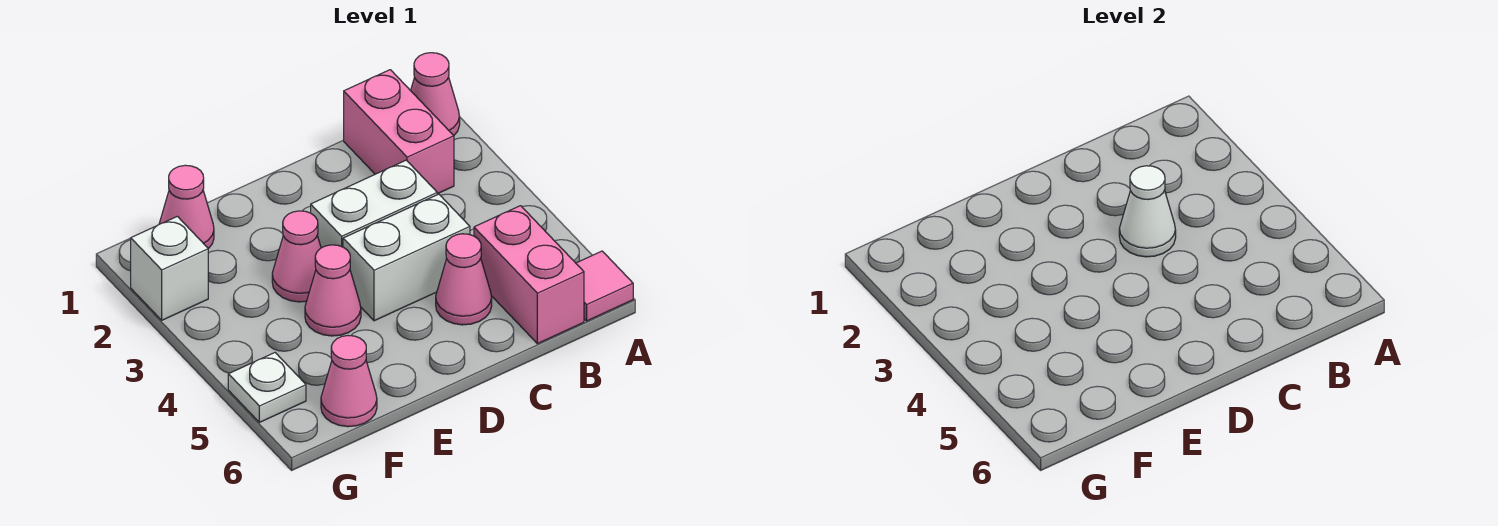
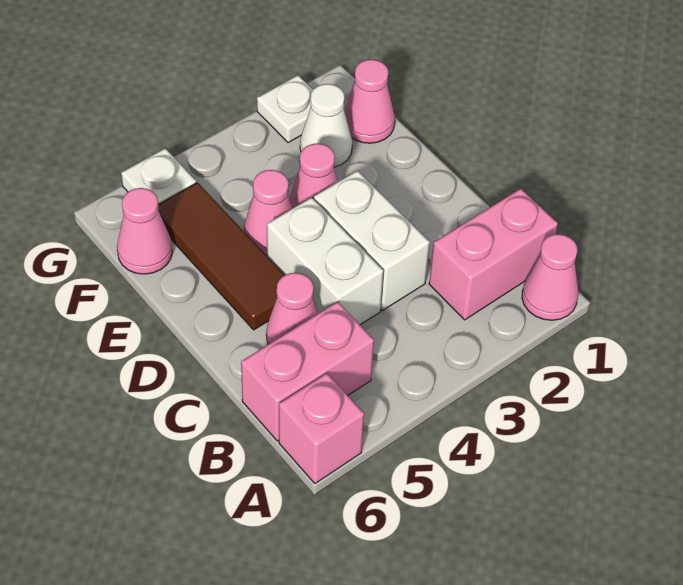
pink 1x1 tile [576,251,633,321] -> pink 1x1 brick [279,373,364,484]
white 1x1 cone [1119,166,1176,257] -> white 1x1 cone moved to [300,84,352,167]
none -> brown 1x3 tile [158,183,284,330]
white 1x1 brick [131,216,208,320] -> white 1x1 plate [257,75,313,143]

